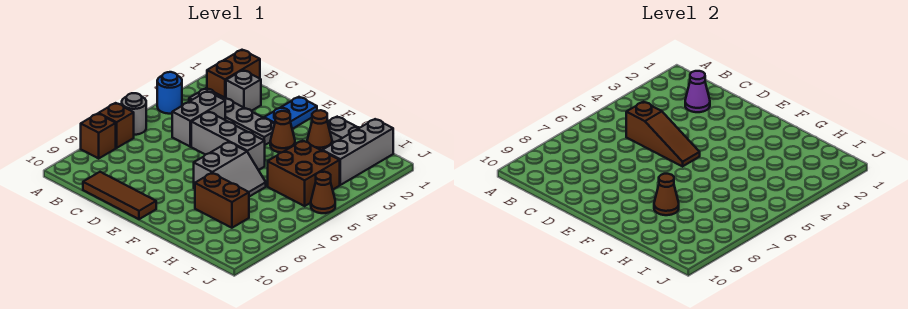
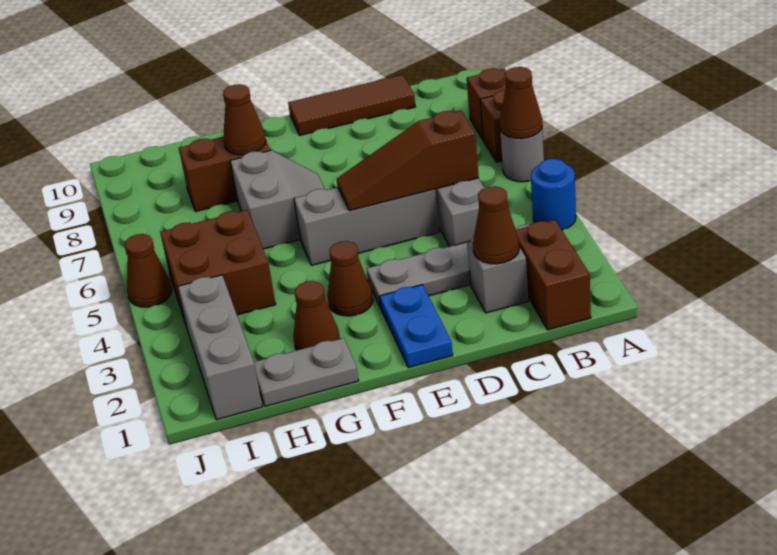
none -> brown 1x1 cone [500,67,542,139]
purple 1x1 cone [685,71,710,112] -> brown 1x1 cone [473,186,519,264]
grey 2x2 slope [194,142,266,197] -> grey 2x2 slope turned to [230,150,325,249]

